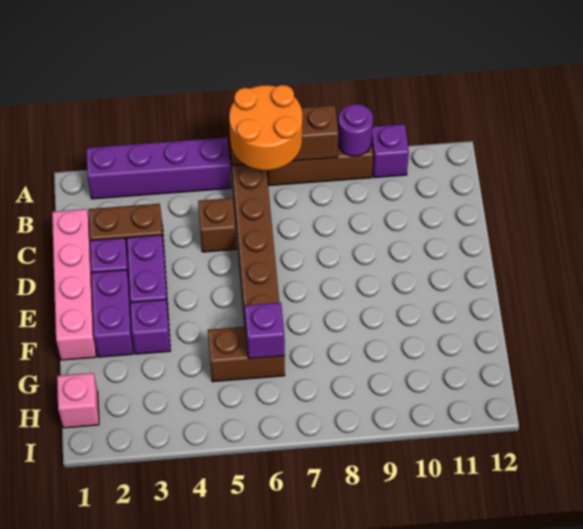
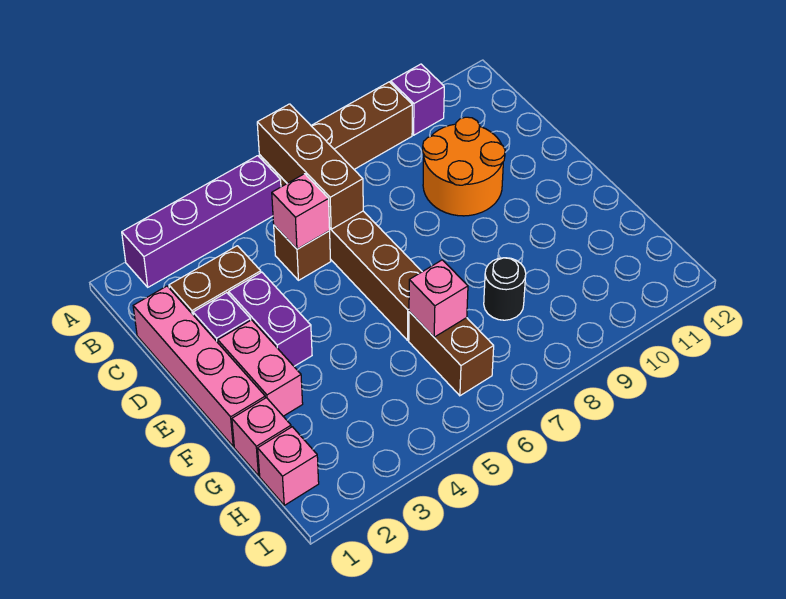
brown 1x3 brick [228,105,338,165] -> brown 1x3 brick turned to [257,104,363,229]
orange 2x2 round brick [229,85,302,170] -> orange 2x2 round brick moved to [423,117,505,216]
purple 1x1 round brick [338,104,373,156] -> none
none -> pink 1x1 brick [272,174,330,249]
purple 1x2 brick [91,270,133,357] -> pink 1x2 brick [218,320,303,416]
purple 1x1 brick [130,300,171,354] -> none
none -> pink 1x1 brick [232,398,291,476]
brown 1x2 brick [208,327,285,382] -> brown 1x2 brick turned to [409,312,494,396]
purple 1x1 brick [245,303,285,359] -> pink 1x1 brick [409,260,468,337]
none -> black 1x1 round brick [484,258,526,320]

